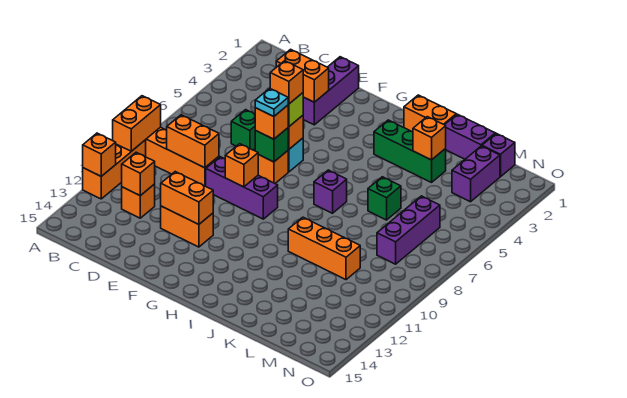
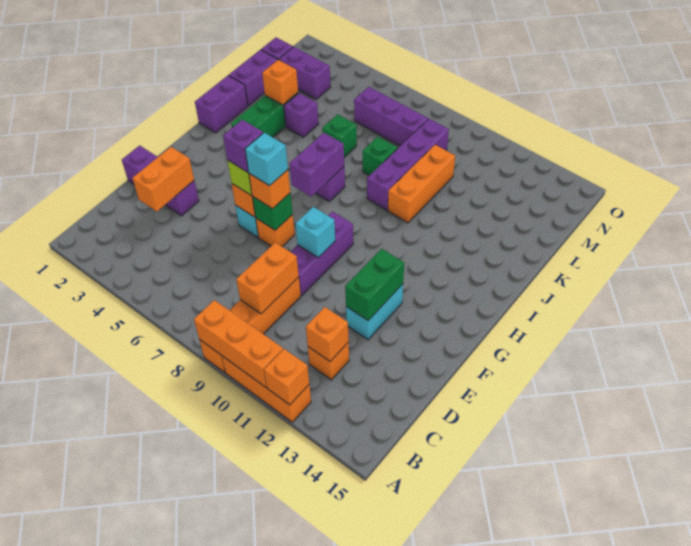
orange 1x2 brick [113,96,161,151] -> orange 1x3 brick [194,300,283,387]
green 1x1 brick [231,110,255,150] -> green 1x1 brick moved to [363,137,397,176]
orange 1x2 brick [161,206,213,247] -> cyan 1x2 brick [346,284,403,340]
orange 1x2 brick [161,172,213,224] -> green 1x2 brick [345,249,404,320]
orange 1x1 brick [270,61,303,104] -> purple 1x1 brick [223,120,263,172]
cyan 1x1 plate [255,88,288,117] -> cyan 1x1 brick [245,133,288,186]
orange 1x1 brick [225,144,258,187] -> cyan 1x1 brick [296,207,335,257]
none -> purple 1x2 brick [289,133,344,197]
orange 1x2 brick [404,95,456,132] -> purple 1x2 brick [195,76,248,133]
none -> purple 1x4 brick [367,119,449,210]
none -> purple 1x1 brick [284,93,318,137]

